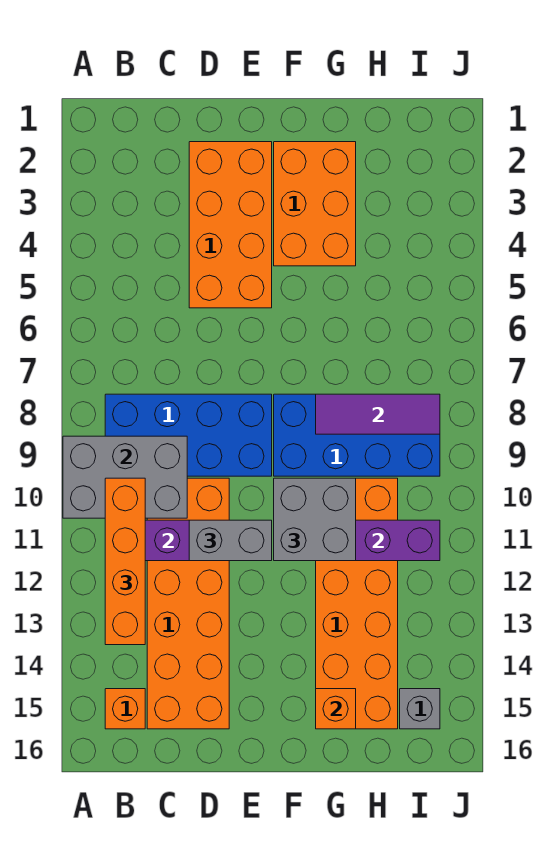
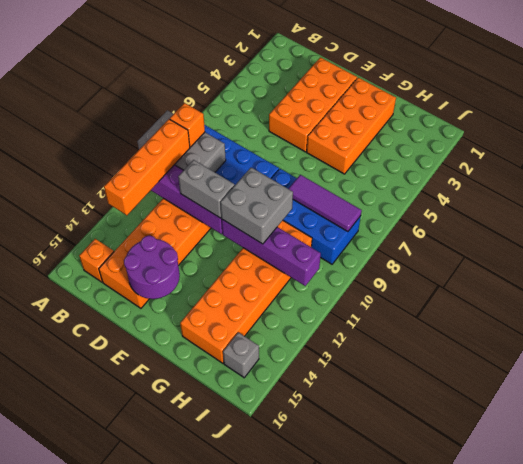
none -> purple 2x2 round brick [124,236,180,299]
orange 2x3 brick [274,142,356,266] -> orange 2x4 brick [307,77,396,174]
orange 1x1 brick [316,689,356,729] -> orange 1x1 brick moved to [170,103,205,147]

